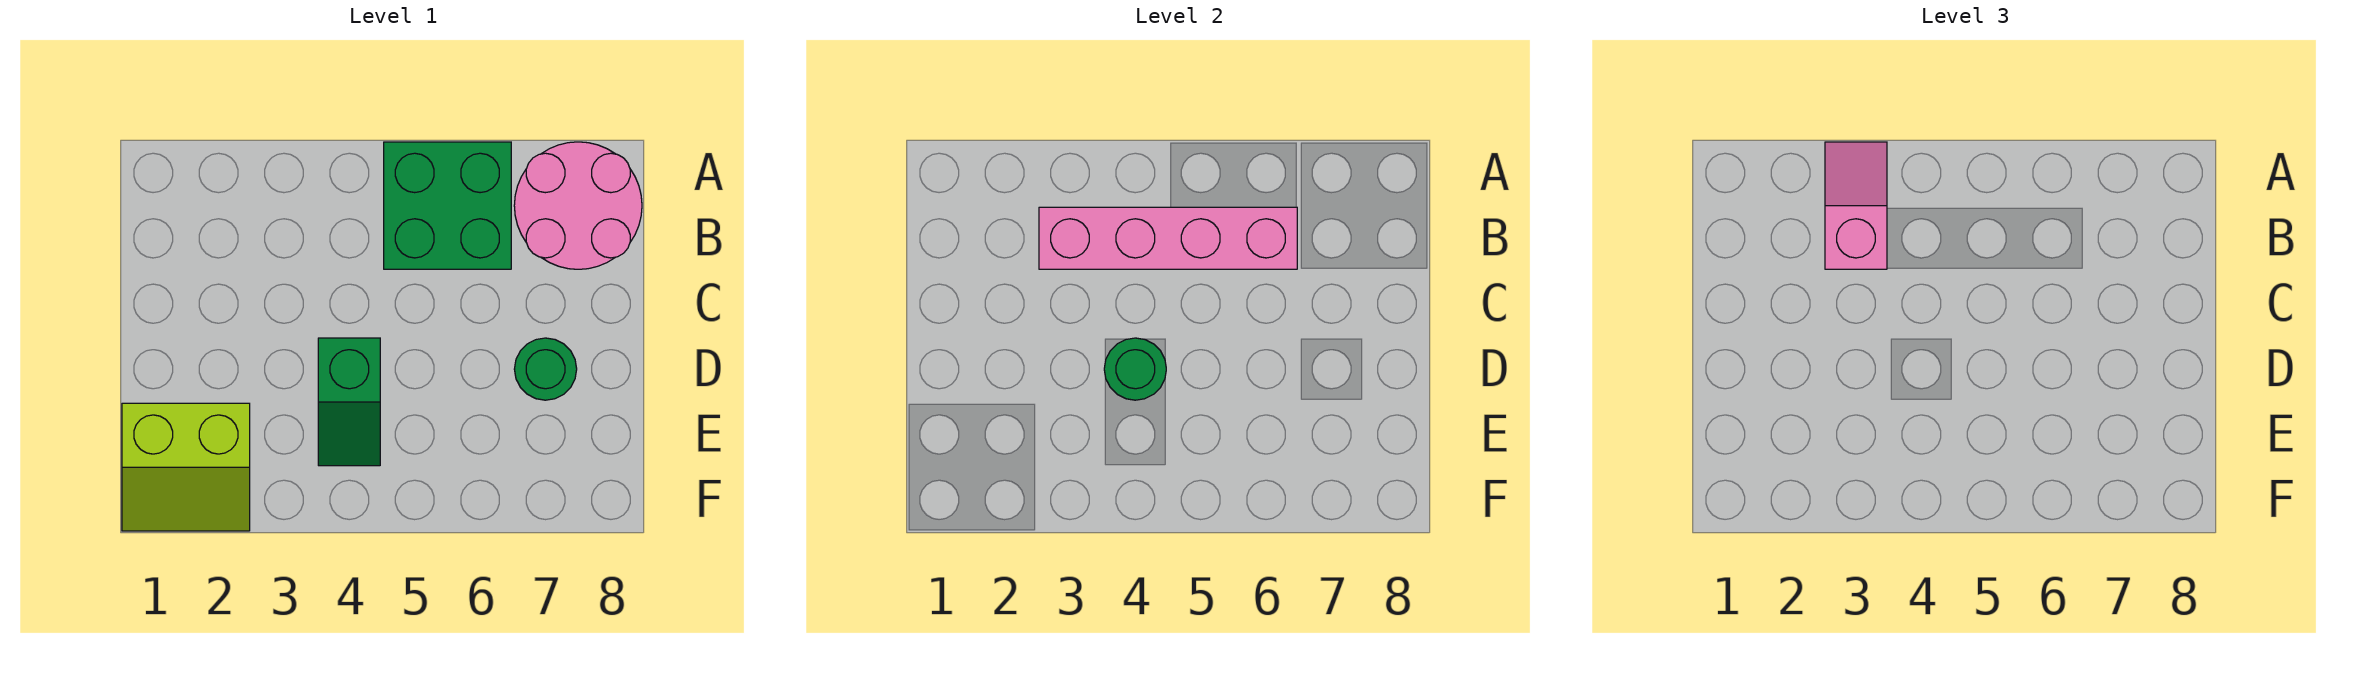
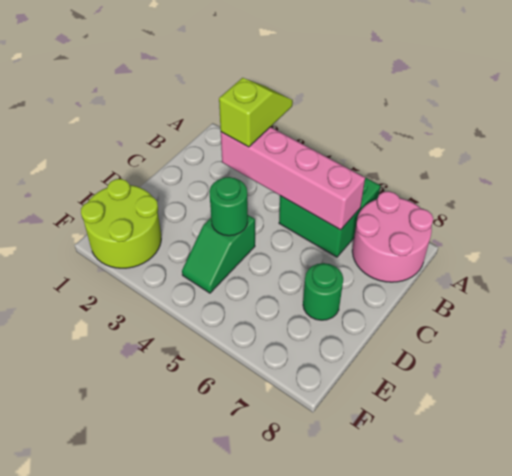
pink 1x2 slope [1825,142,1887,269] -> lime 1x2 slope [219,78,293,147]
lime 2x2 slope [122,403,250,531] -> lime 2x2 round brick [81,179,161,268]

